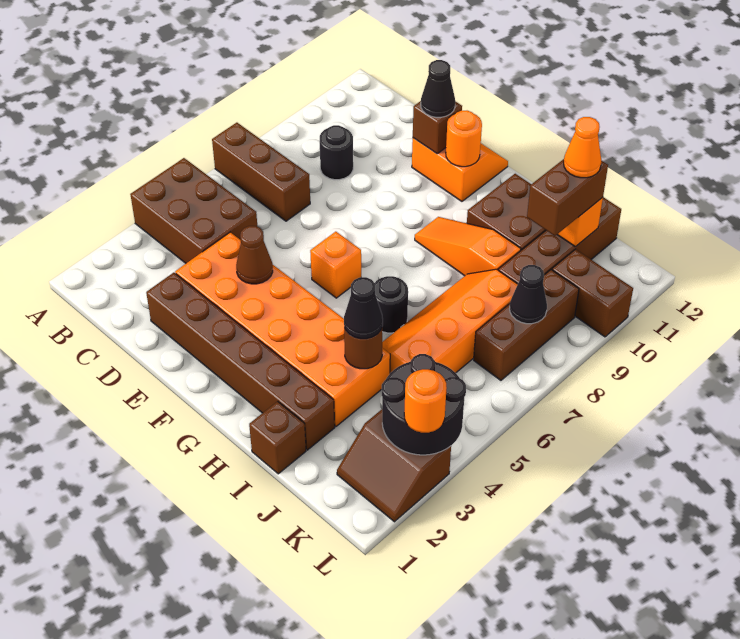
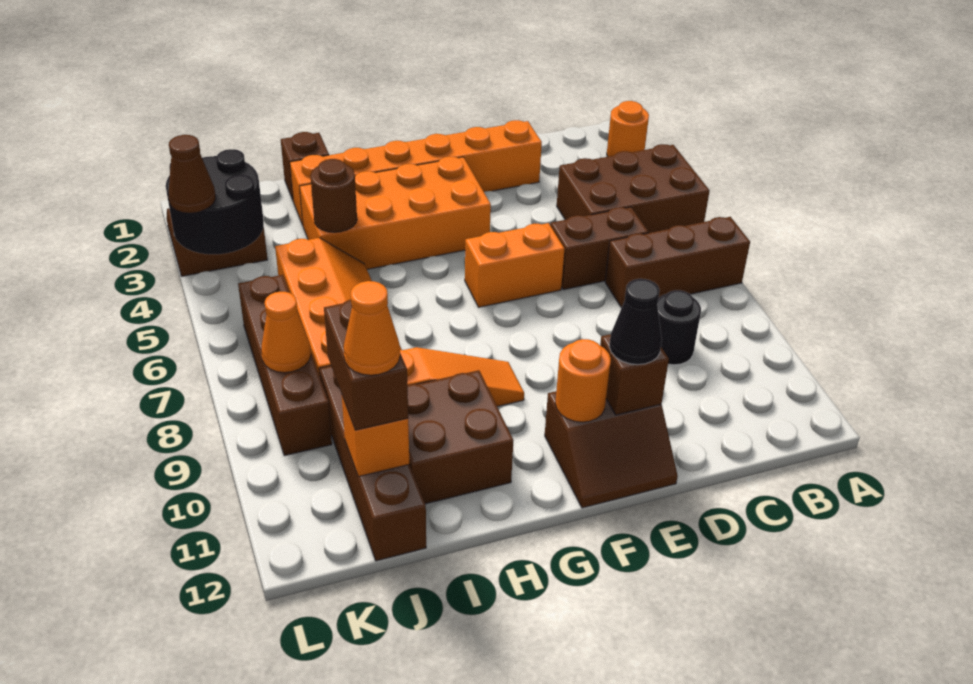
brown 1x6 brick [146,273,335,450] -> orange 1x6 brick [290,120,542,225]
orange 2x6 brick [175,232,390,426] -> orange 2x4 brick [300,157,491,269]
brown 1x1 cone [236,226,273,284] -> brown 1x1 cone moved to [169,135,216,213]
orange 2x2 slope [412,138,508,201] -> brown 2x2 slope [545,391,678,508]
orange 1x1 brick [310,232,361,298] -> orange 1x2 brick [465,223,564,307]
black 1x1 round brick [375,276,408,333] -> none
black 1x1 cone [344,277,383,339] -> none
brown 1x3 brick [474,270,579,380] -> brown 1x4 brick [238,275,332,456]
black 1x1 cone [510,265,547,324] -> orange 1x1 cone [261,292,311,373]
brown 1x2 brick [552,249,633,337] -> brown 1x2 brick moved to [551,207,648,290]
orange 1x1 round brick [404,369,447,433] -> orange 1x1 round brick moved to [607,101,649,157]

